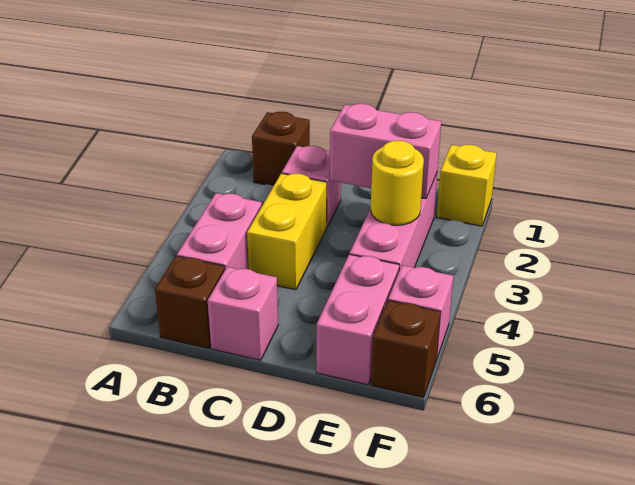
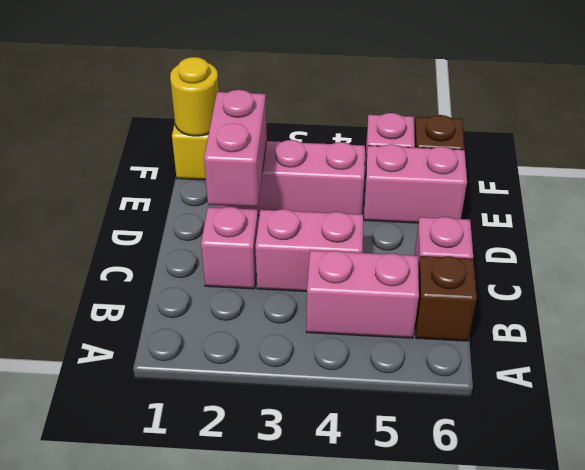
brown 1x1 brick [252,112,310,186] -> none
yellow 1x2 brick [247,173,327,290] -> pink 1x2 brick [255,209,363,291]
yellow 1x1 round brick [371,141,424,225] -> yellow 1x1 round brick moved to [170,57,219,136]

